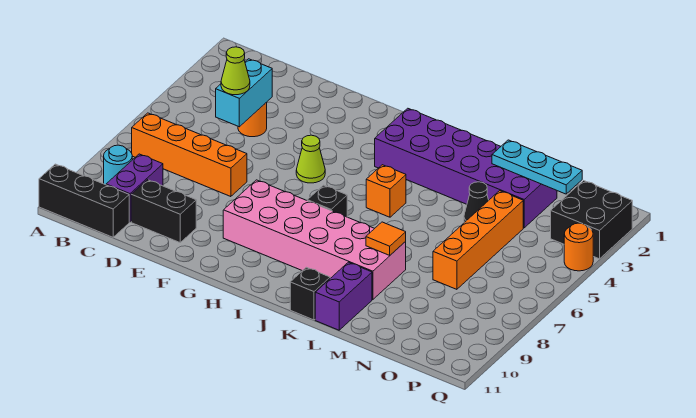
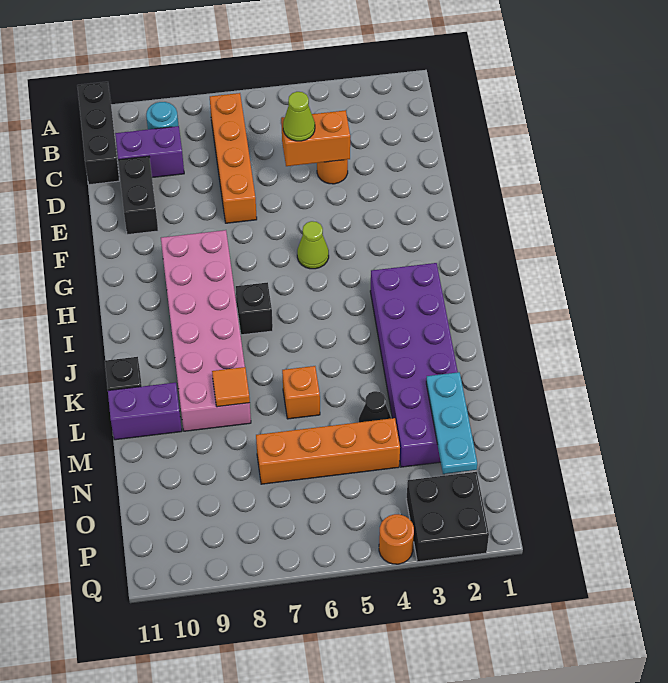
cyan 1x2 brick [216,59,272,127] -> orange 1x2 brick [281,110,350,166]
orange 1x1 brick [366,165,406,217] -> orange 1x1 brick moved to [282,366,320,419]

